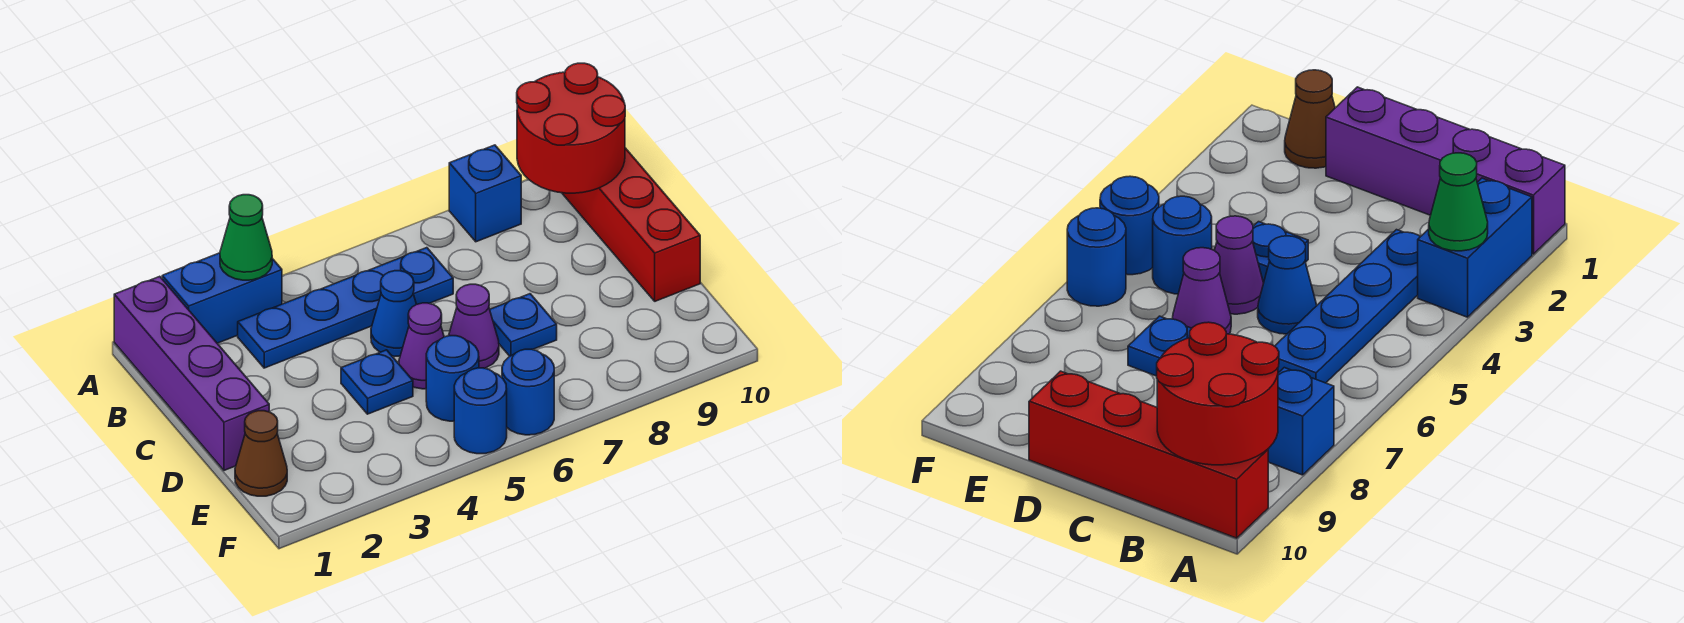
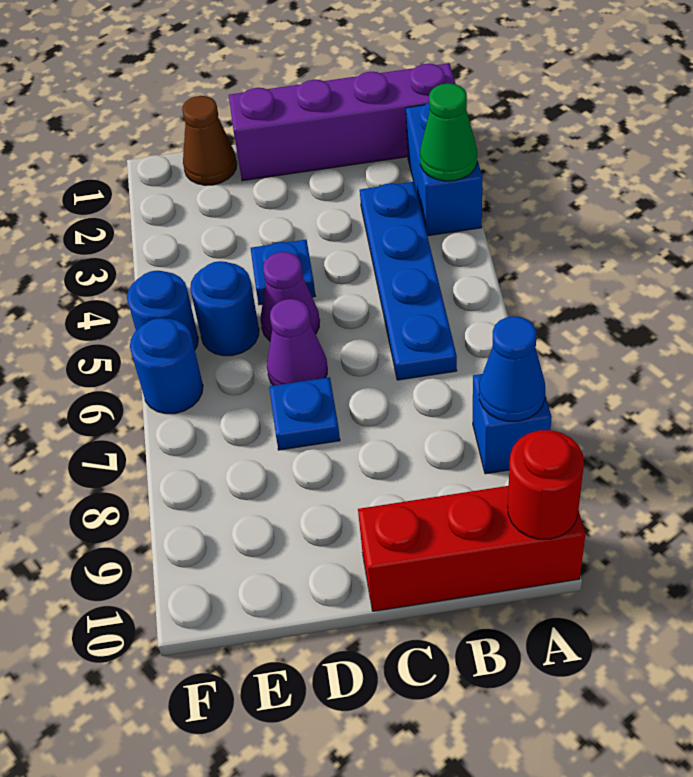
red 2x2 round brick [517,63,625,193] -> red 1x1 round brick [508,430,584,539]
red 1x4 brick [562,148,700,301] -> red 1x3 brick [358,486,585,611]
blue 1x1 cone [371,271,416,357] -> blue 1x1 cone moved to [479,316,545,421]

